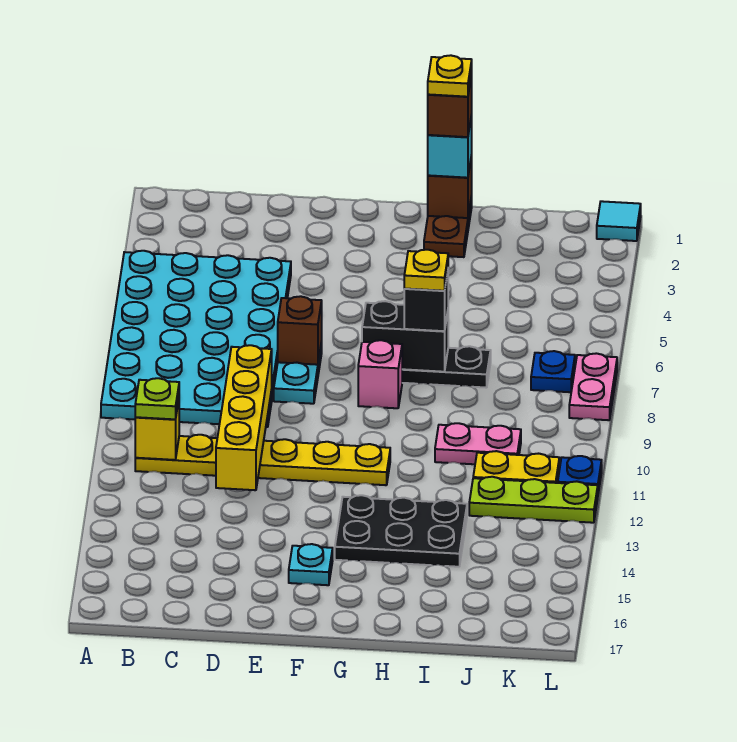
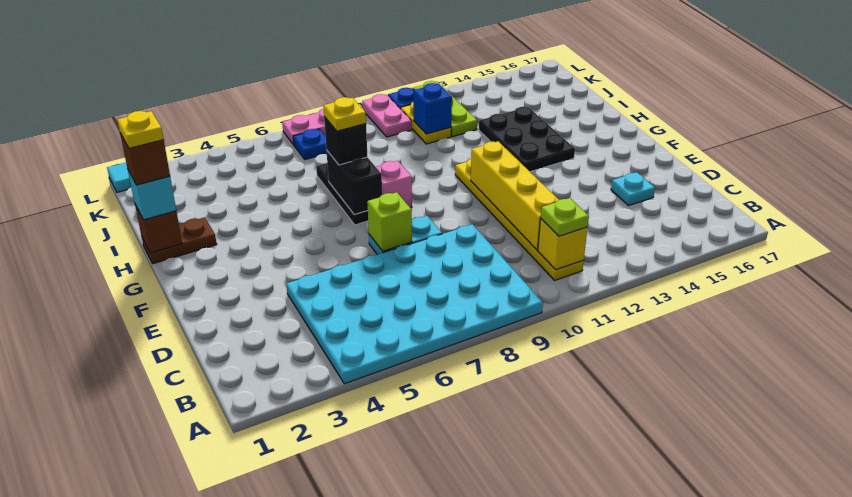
yellow 1x4 brick [216,345,272,490] -> yellow 1x4 brick turned to [471,141,559,250]
brown 1x1 brick [278,296,322,365] -> lime 1x1 brick [367,192,412,251]
cyan 1x1 plate [289,544,333,585] -> cyan 1x1 plate moved to [611,172,655,205]
pink 1x2 plate [435,423,521,464] -> pink 1x2 plate moved to [362,94,412,137]
none -> blue 1x1 brick [413,83,452,134]

